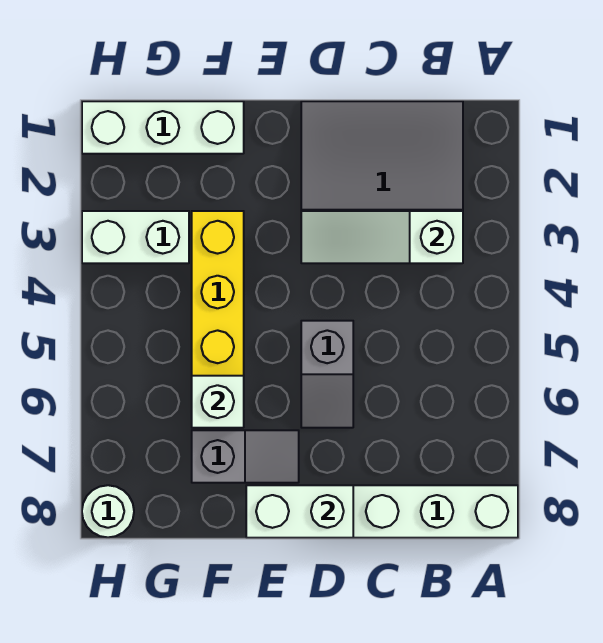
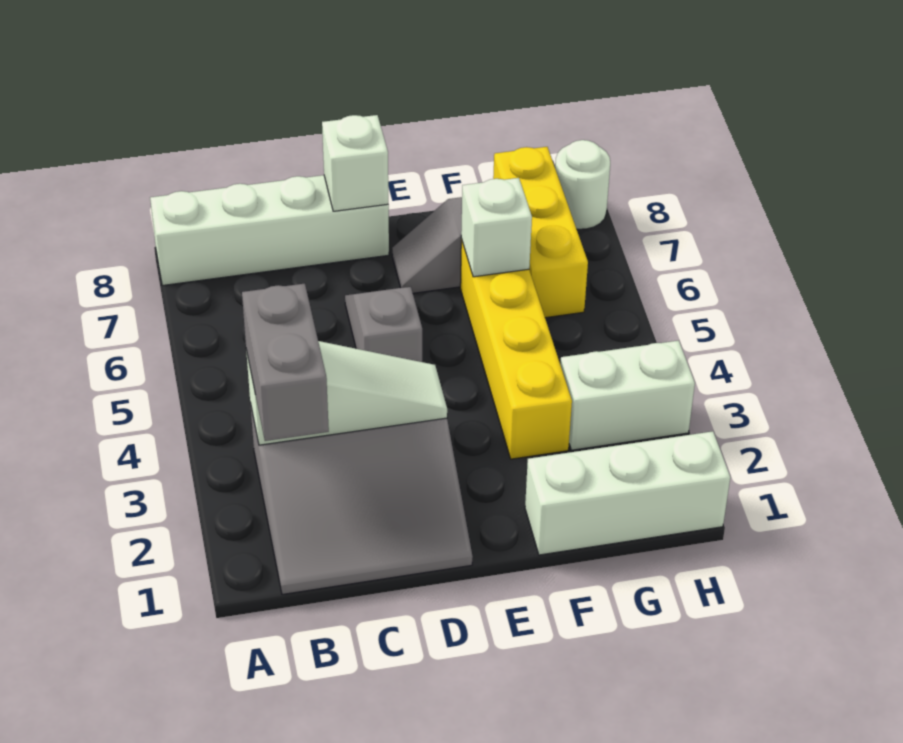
none -> grey 1x2 brick [242,284,329,441]
white 1x2 brick [246,485,353,538] -> white 1x1 brick [322,115,388,211]
none -> yellow 1x3 brick [493,147,588,318]

